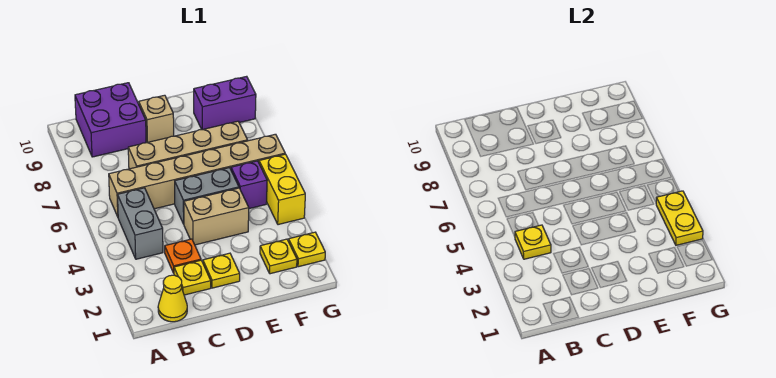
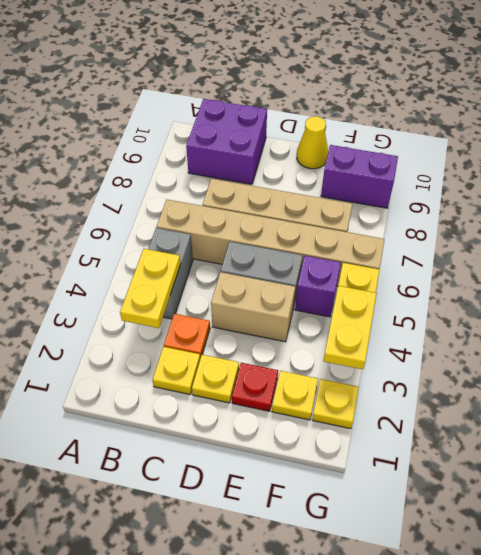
yellow 1x1 cone [158,275,187,322] -> yellow 1x1 cone moved to [297,116,328,169]
yellow 1x1 plate [515,225,551,259] -> yellow 1x2 plate [120,249,181,328]
tan 1x1 brick [139,95,174,142] -> none
none -> red 1x1 plate [232,363,278,411]

